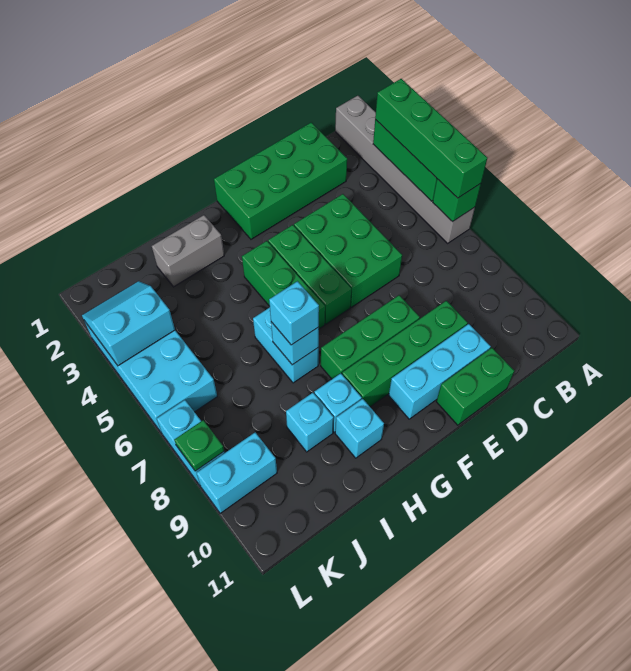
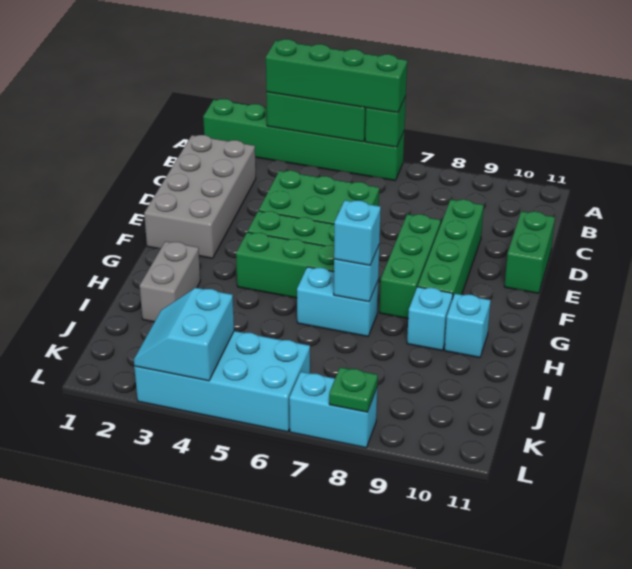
grey 1x6 brick [335,96,475,243] -> green 1x6 brick [203,99,404,181]
green 2x4 brick [214,122,347,239] -> grey 2x4 brick [144,135,256,258]
cyan 1x3 brick [389,324,491,419] -> none
cyan 1x1 brick [286,393,334,452] -> none
cyan 1x2 brick [197,432,277,513] -> none

